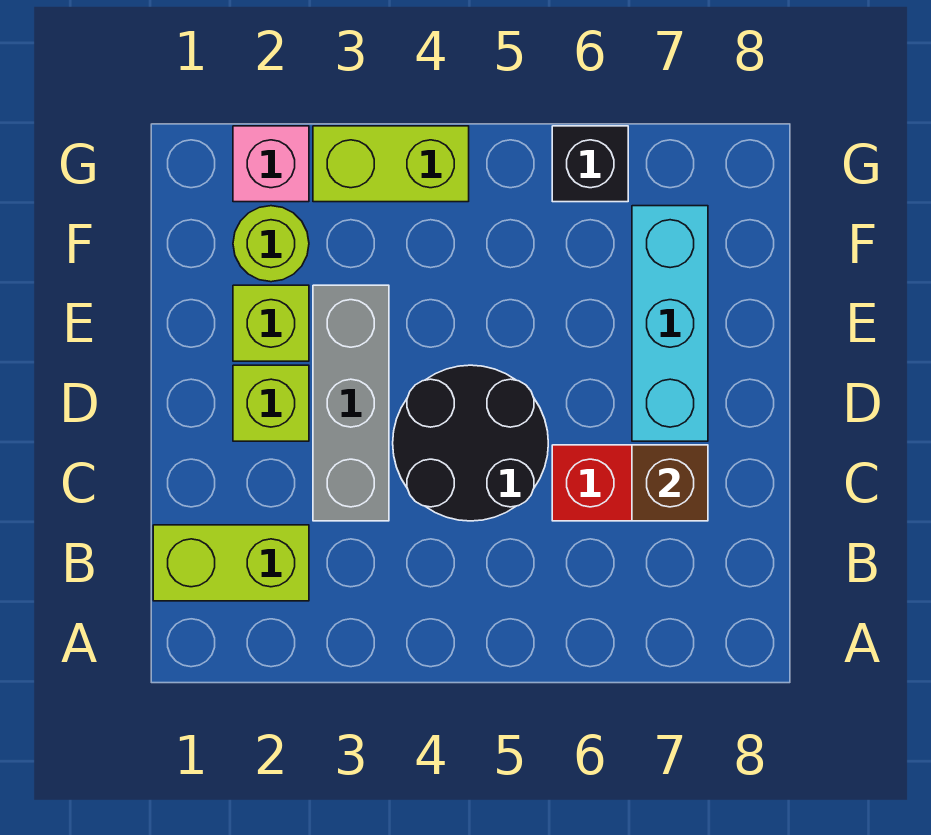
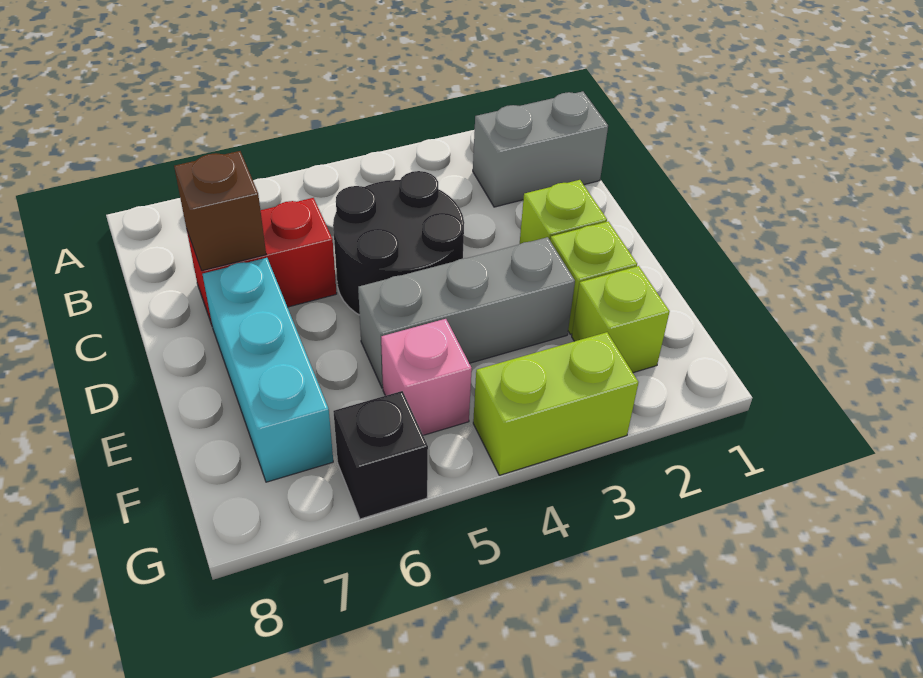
lime 1x2 brick [153,525,309,601] -> grey 1x2 brick [473,91,608,207]
grey 1x3 brick [313,285,389,521] -> grey 1x3 brick turned to [358,237,575,388]
lime 1x1 round brick [233,206,309,282] -> lime 1x1 brick [572,266,670,373]
pink 1x1 brick [233,126,309,202] -> pink 1x1 brick moved to [381,319,472,435]

